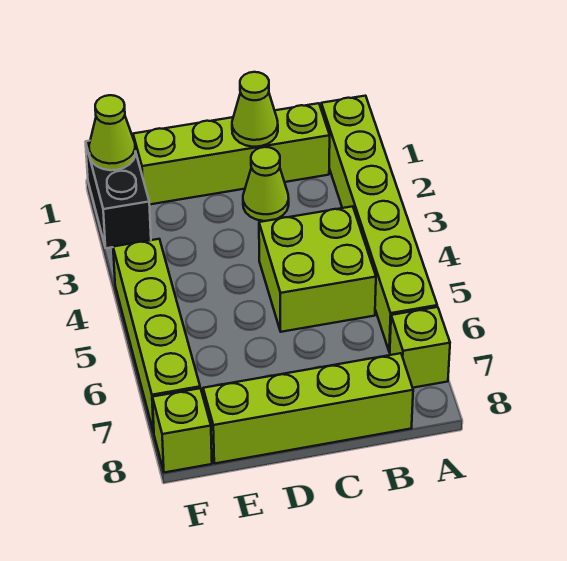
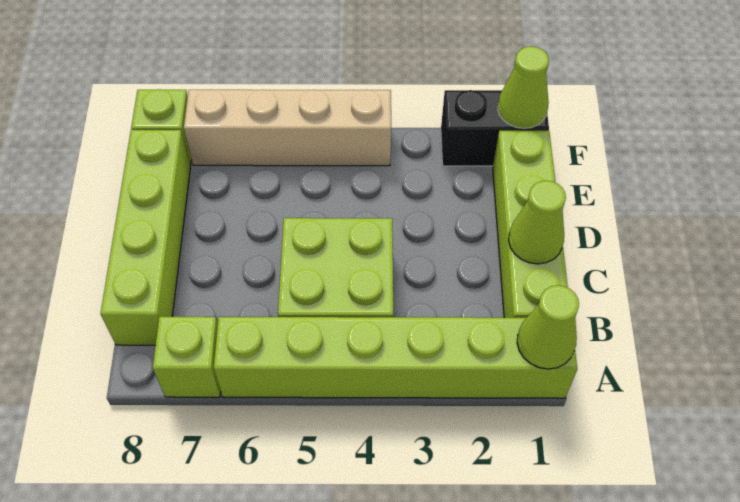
lime 1x1 cone [243,147,289,221] -> lime 1x1 cone moved to [517,285,579,369]
lime 1x4 brick [113,239,200,432] -> tan 1x4 brick [184,89,391,166]

